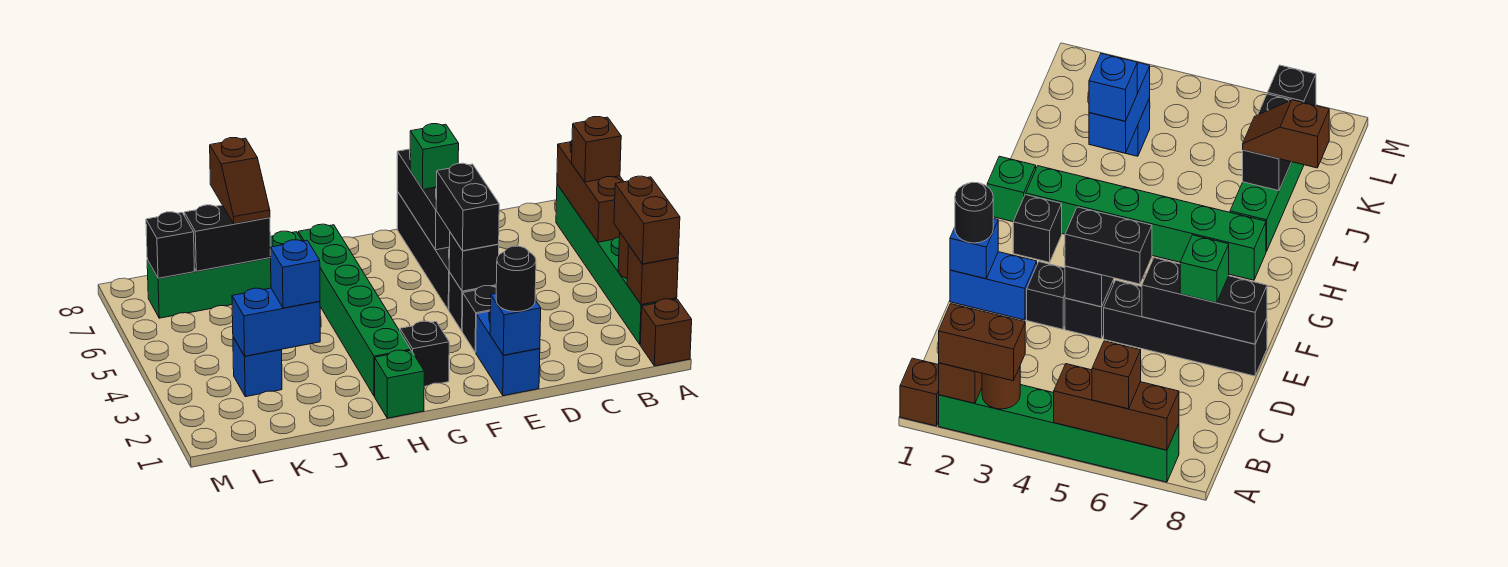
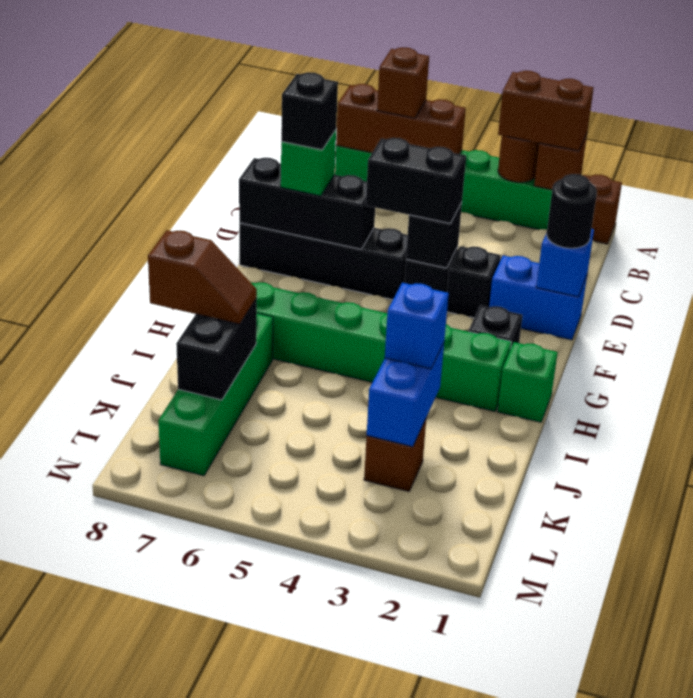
blue 1x1 brick [233,337,282,397] -> brown 1x1 brick [364,419,426,491]
black 1x1 brick [146,212,194,278] -> black 1x1 brick moved to [281,72,338,150]

